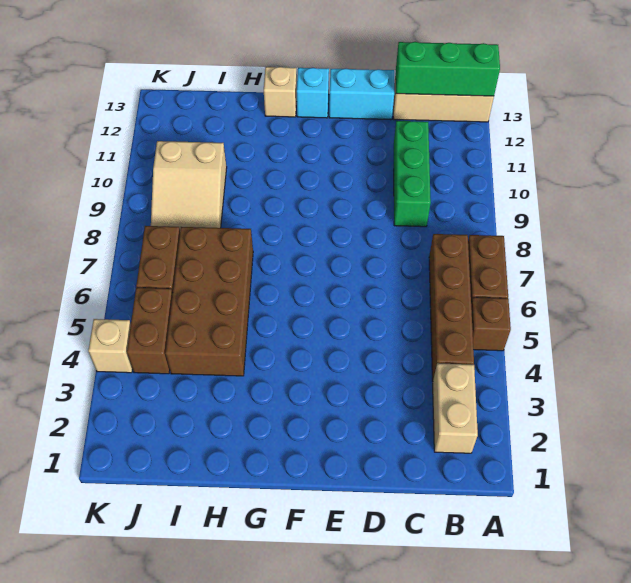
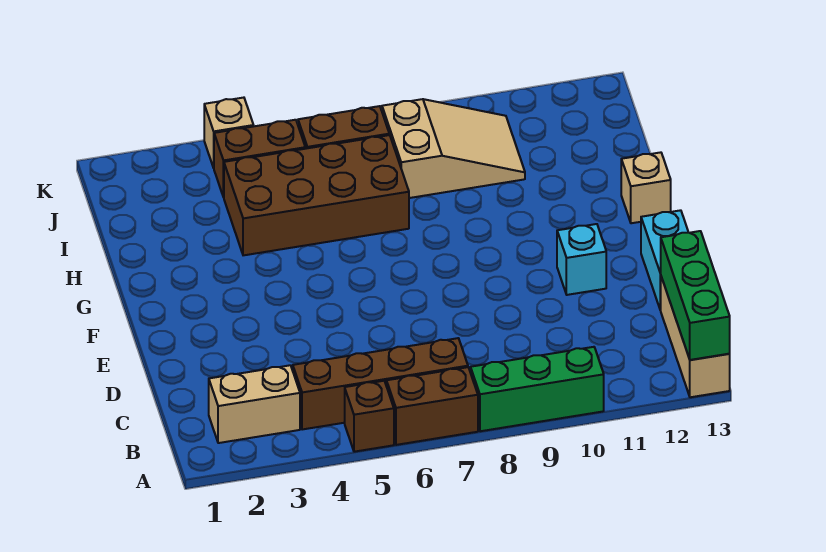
green 1x3 brick [394,121,431,227] -> green 1x3 brick moved to [471,347,604,431]
cyan 1x1 brick [297,68,329,118] -> cyan 1x1 brick moved to [557,224,606,295]
tan 2x3 slope [151,141,227,229] -> tan 2x3 slope turned to [382,99,525,198]

